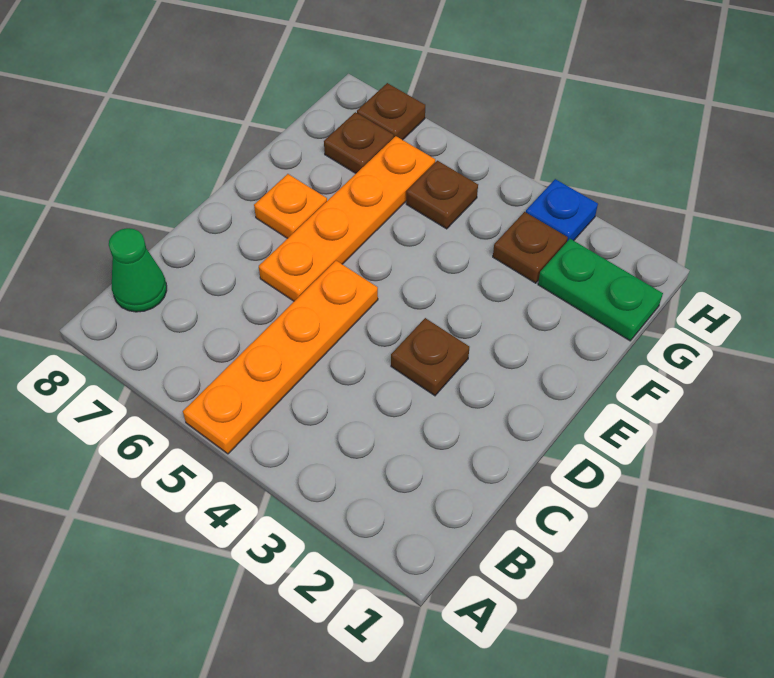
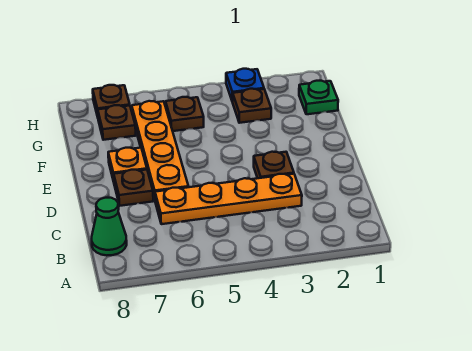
orange 1x4 plate [183,261,378,454] -> orange 1x4 plate turned to [155,174,302,224]
none -> brown 1x1 plate [114,170,153,206]
green 1x2 plate [538,239,663,341] -> green 1x1 plate [299,81,338,114]

